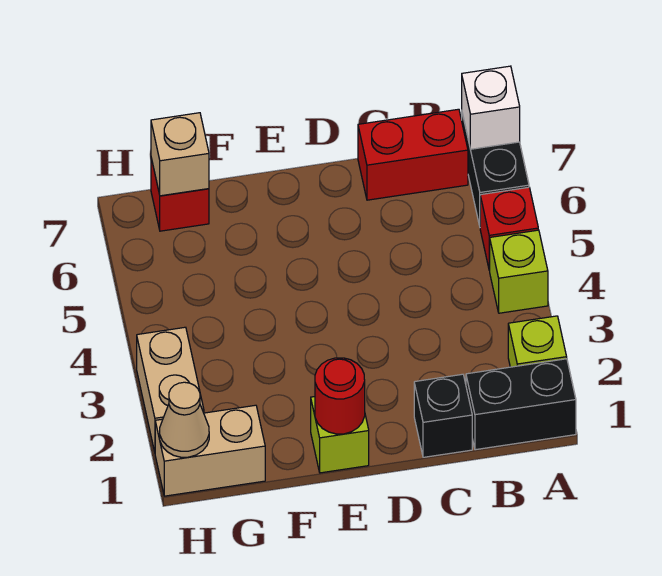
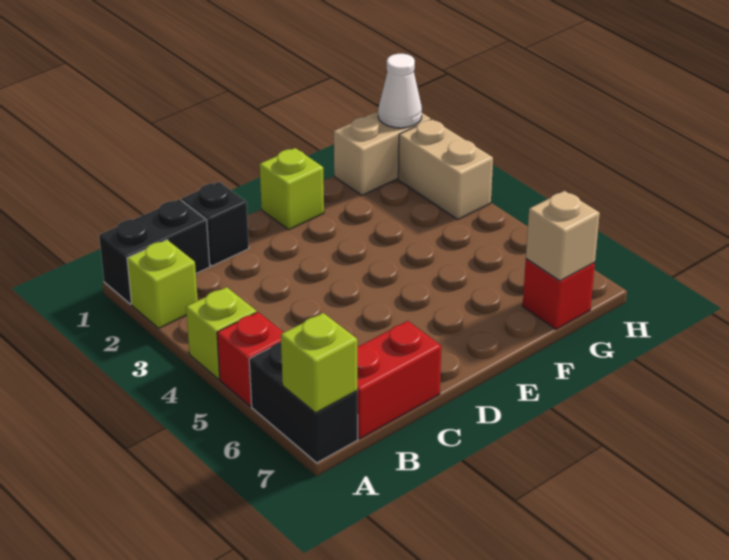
white 1x1 brick [462,66,520,149] -> lime 1x1 brick [281,313,357,413]
red 1x1 round brick [315,358,365,434] -> none
tan 1x1 cone [160,382,209,457] -> white 1x1 cone [378,54,422,128]

